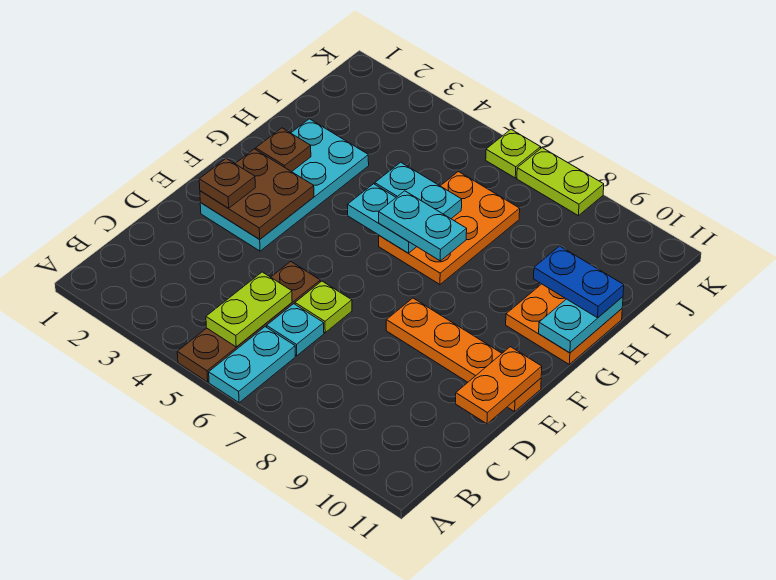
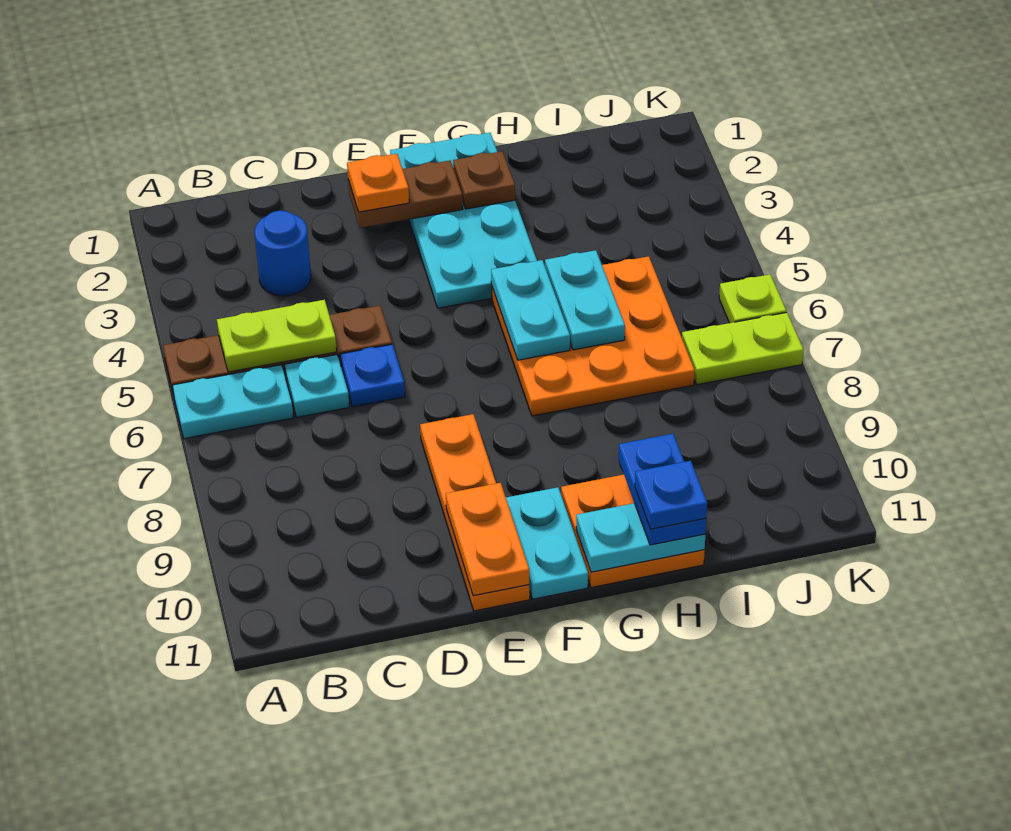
none -> blue 1x1 round brick [255,211,311,296]
lime 1x1 plate [295,281,352,333] -> blue 1x1 plate [340,344,405,407]
orange 1x2 plate [456,347,542,424] -> orange 1x2 plate turned to [446,483,529,596]
cyan 2x4 plate [200,119,369,251] -> cyan 2x4 plate turned to [390,133,537,308]
brown 2x2 plate [200,149,314,239] -> brown 1x2 plate [348,161,463,228]
brown 1x1 plate [199,158,255,208] -> orange 1x1 plate [347,154,409,212]
orange 2x3 plate [379,172,520,284] -> orange 3x3 plate [492,256,695,416]
cyan 1x2 plate [379,191,467,261] -> cyan 1x2 plate moved to [506,487,588,599]
none -> blue 1x1 plate [635,461,707,529]
lime 1x2 plate [517,148,604,216] -> lime 1x2 plate turned to [682,312,803,385]

